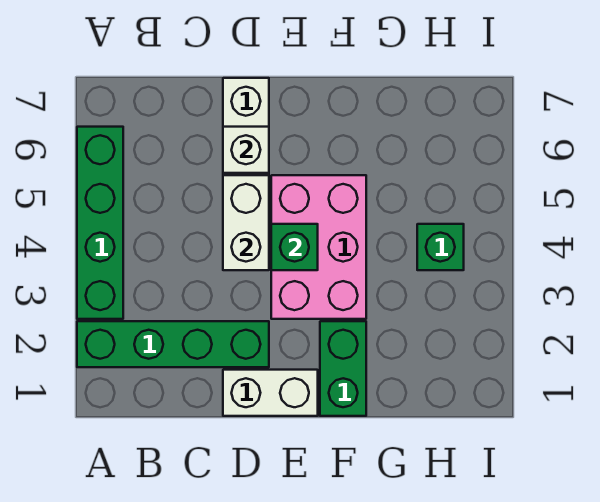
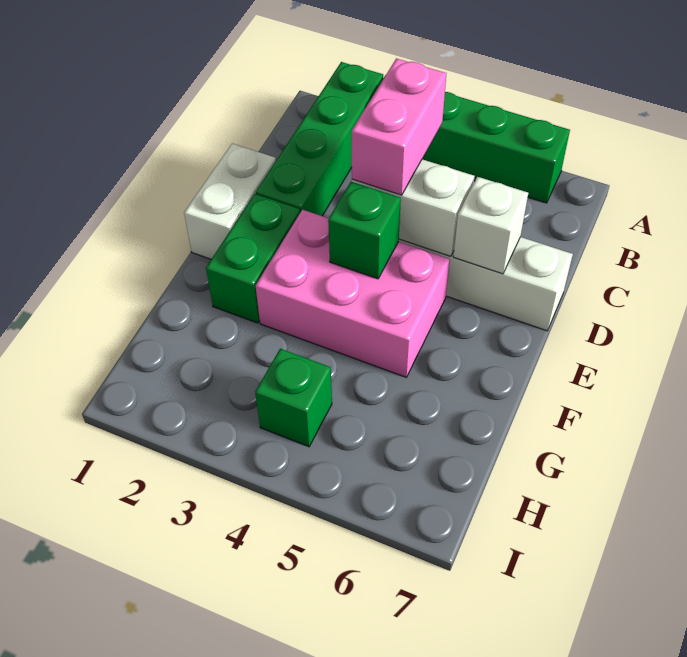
none -> pink 1x2 brick [352,58,446,195]
green 1x2 brick [320,321,366,416] -> green 1x2 brick turned to [206,194,300,323]

